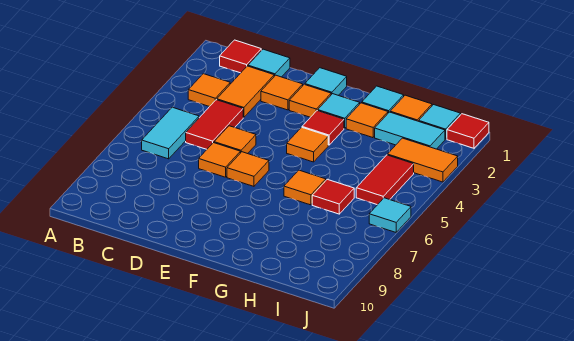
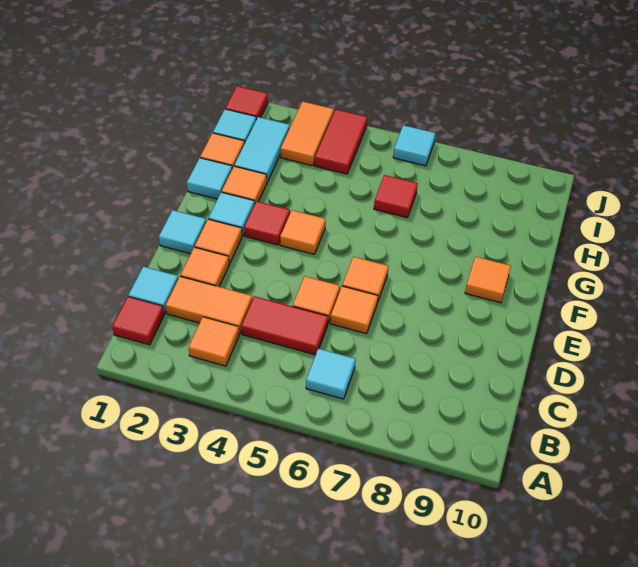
cyan 1x2 tile [142,107,199,159] -> cyan 1x1 tile [306,349,356,399]
orange 1x1 tile [284,170,326,205] -> orange 1x1 tile moved to [465,257,511,303]
red 1x2 tile [356,155,414,205] -> red 1x2 tile turned to [315,109,367,174]

